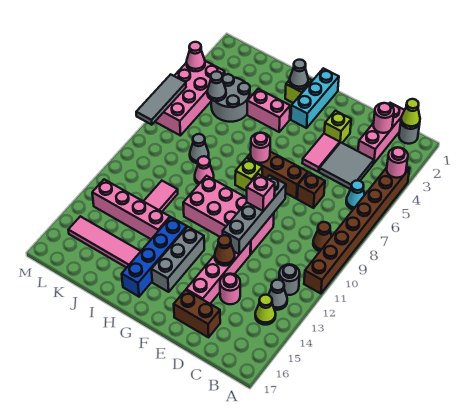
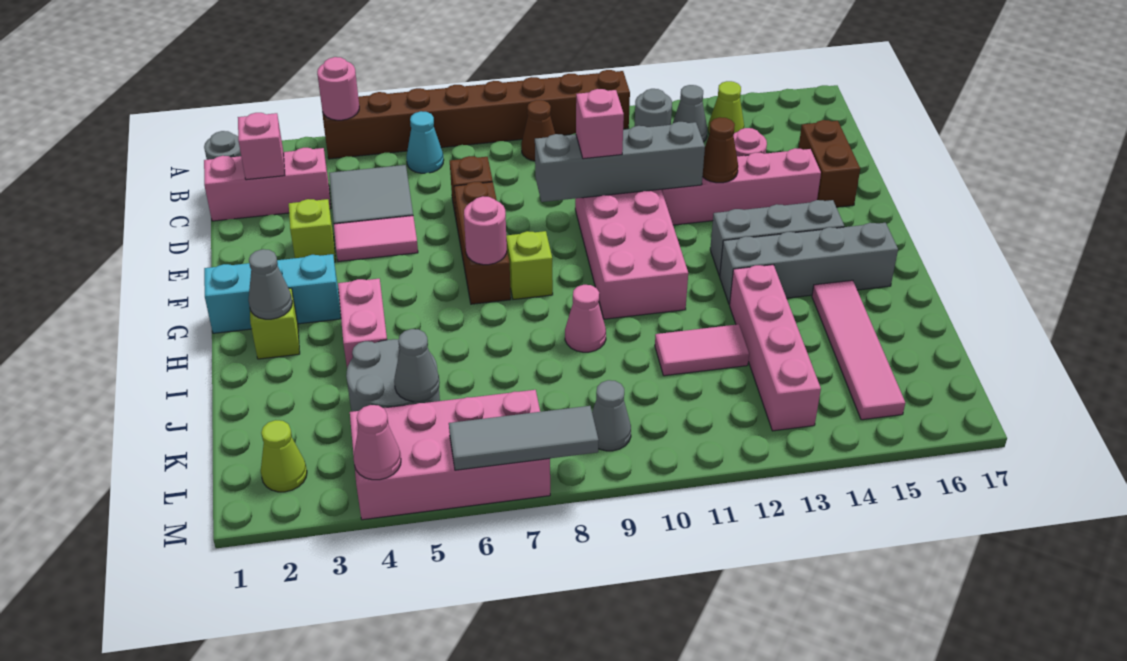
lime 1x1 cone [401,99,420,129] -> lime 1x1 cone moved to [261,420,307,492]
pink 1x1 round brick [373,103,394,133] -> pink 1x1 brick [238,113,285,180]
blue 1x4 brick [122,217,187,297] -> grey 1x4 brick [720,223,898,305]
grey 1x1 cone [190,134,209,163] -> grey 1x1 cone moved to [592,380,631,451]

